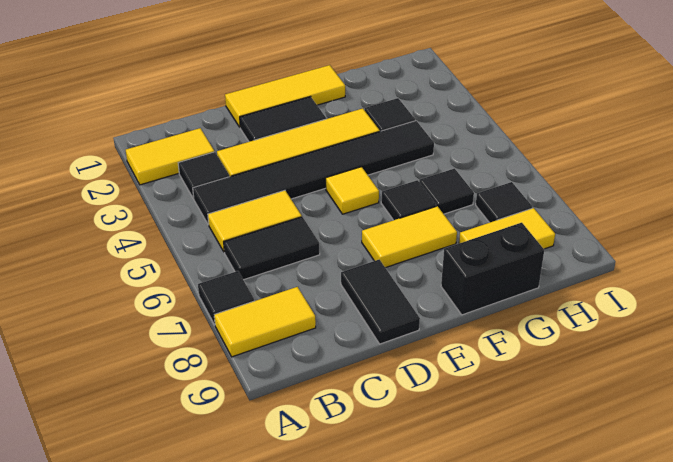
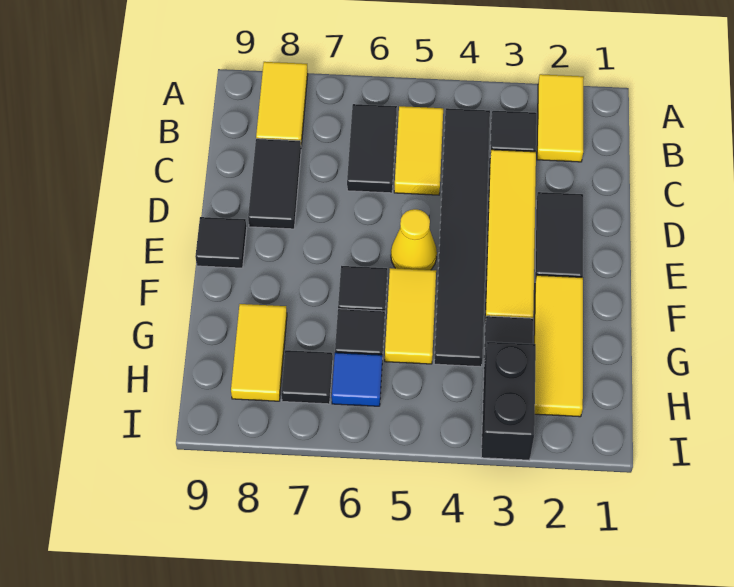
black 1x1 tile [198,271,255,325] -> black 1x1 tile moved to [195,217,247,268]
yellow 1x3 tile [225,65,345,127] -> yellow 1x3 tile moved to [534,275,583,417]
black 1x2 tile [341,260,420,344] -> black 1x2 tile turned to [248,139,301,229]
yellow 1x1 tile [326,167,379,214] -> yellow 1x1 cone [391,209,437,270]
yellow 1x2 tile [362,206,457,268] -> yellow 1x2 tile moved to [385,268,436,364]
black 1x2 brick [441,223,544,315] -> black 1x2 brick moved to [481,342,536,460]
none -> blue 1x1 tile [332,353,382,406]

